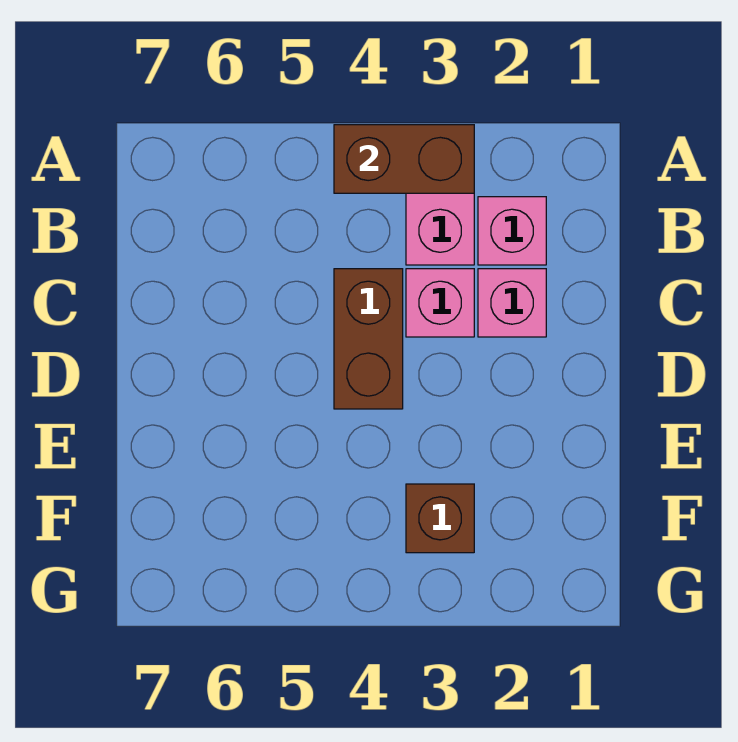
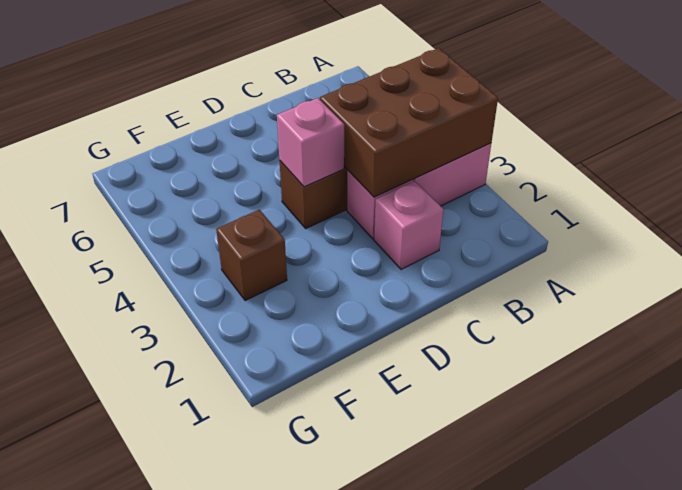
brown 1x2 brick [334,125,474,193] -> brown 2x3 brick [320,48,498,197]
pink 1x1 brick [478,197,546,265] -> pink 1x1 brick moved to [277,98,344,187]

